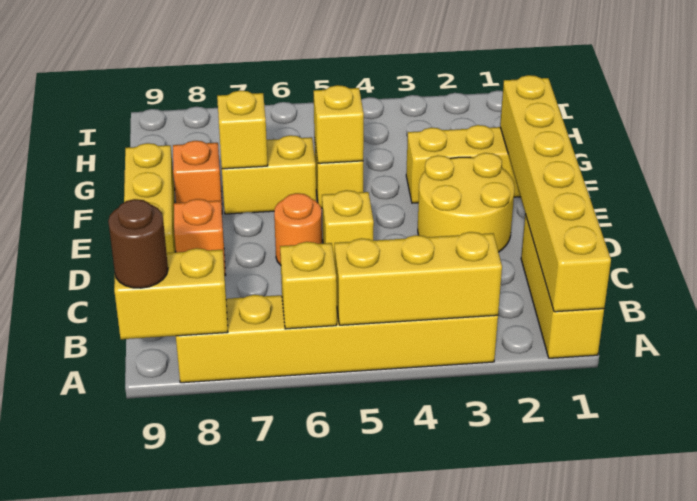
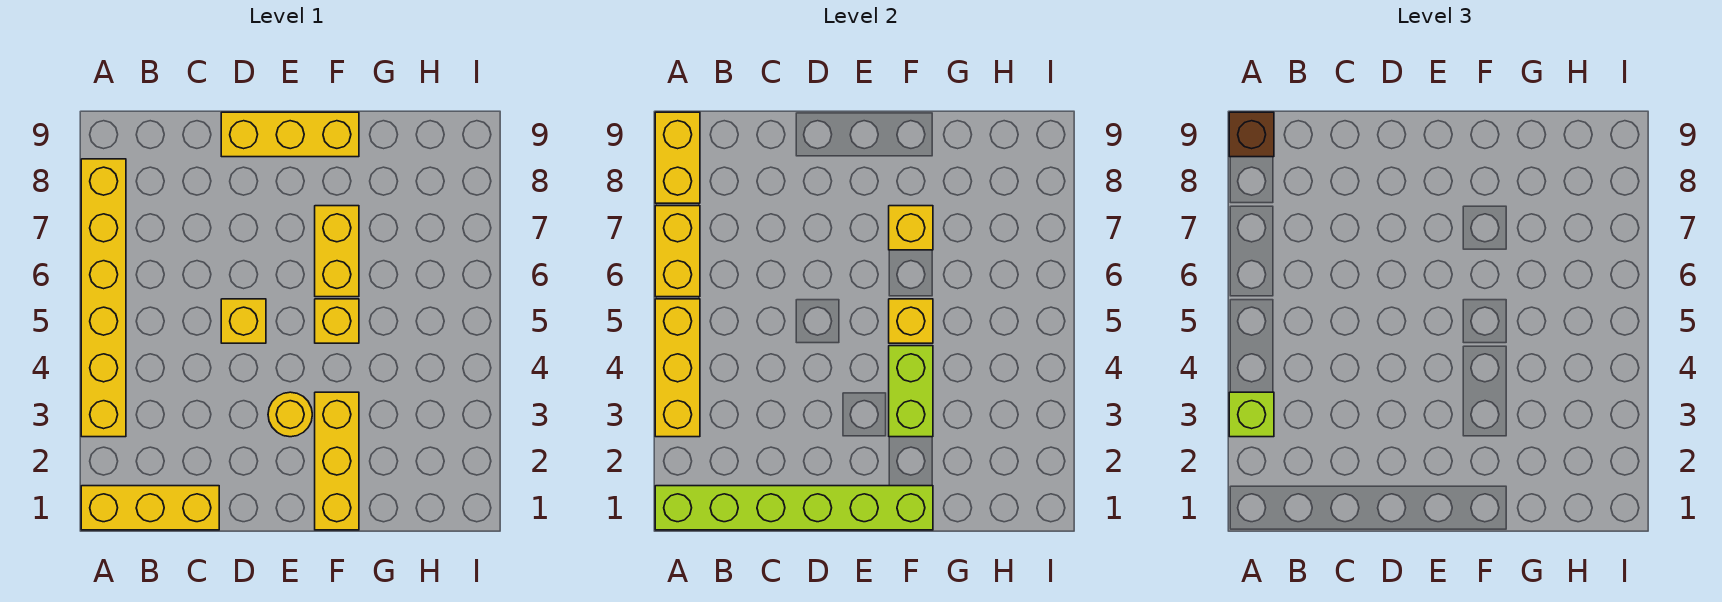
yellow 1x6 brick [500,75,611,312] -> lime 1x6 brick [655,486,933,530]
none -> lime 1x1 brick [1229,392,1274,437]
yellow 1x1 brick [280,242,337,329] -> yellow 1x2 brick [655,206,700,297]
brown 1x1 round brick [108,199,168,288] -> brown 1x1 brick [1229,112,1274,157]
yellow 2x2 round brick [418,153,515,252] -> yellow 1x1 round brick [268,392,312,437]
orange 1x1 round brick [274,193,322,265] -> none
orange 1x1 brick [174,199,226,275] -> none
none -> lime 1x2 brick [889,346,933,437]
orange 1x1 brick [173,141,222,208] -> none

